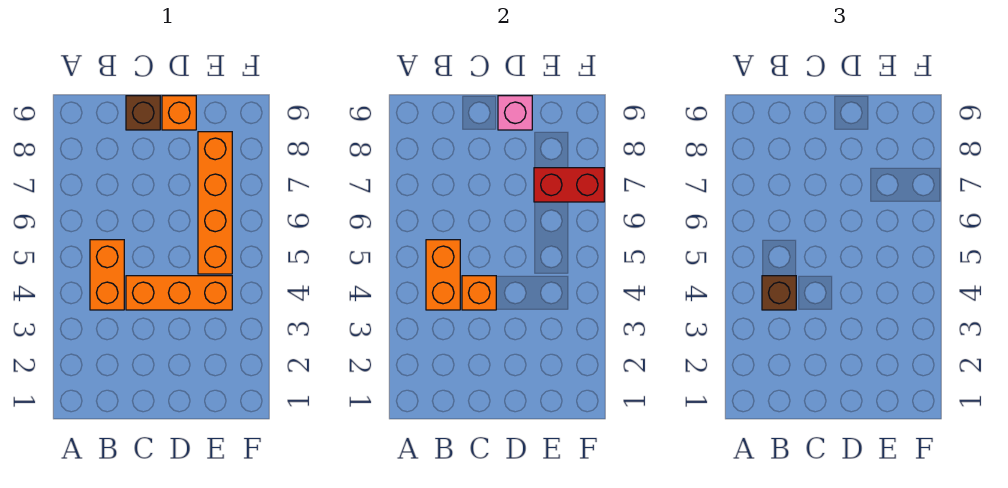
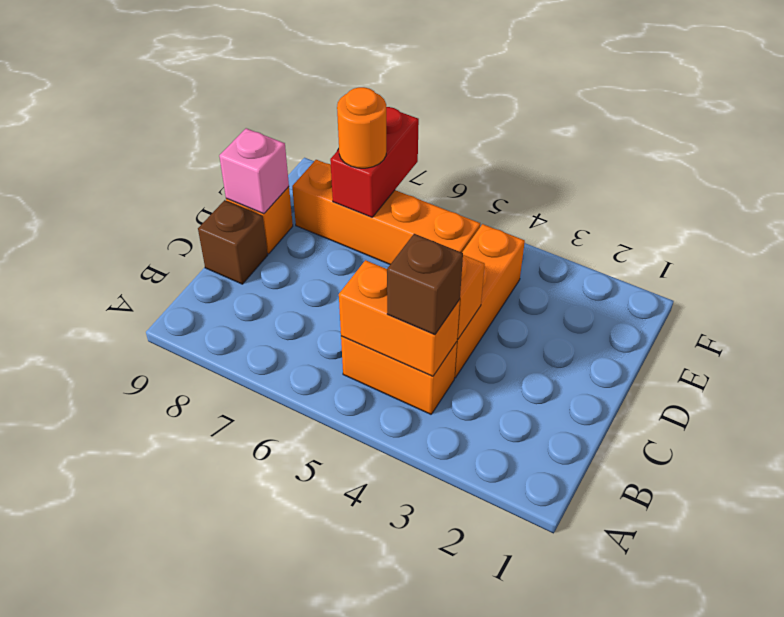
none -> orange 1x1 round brick [337,87,386,168]

